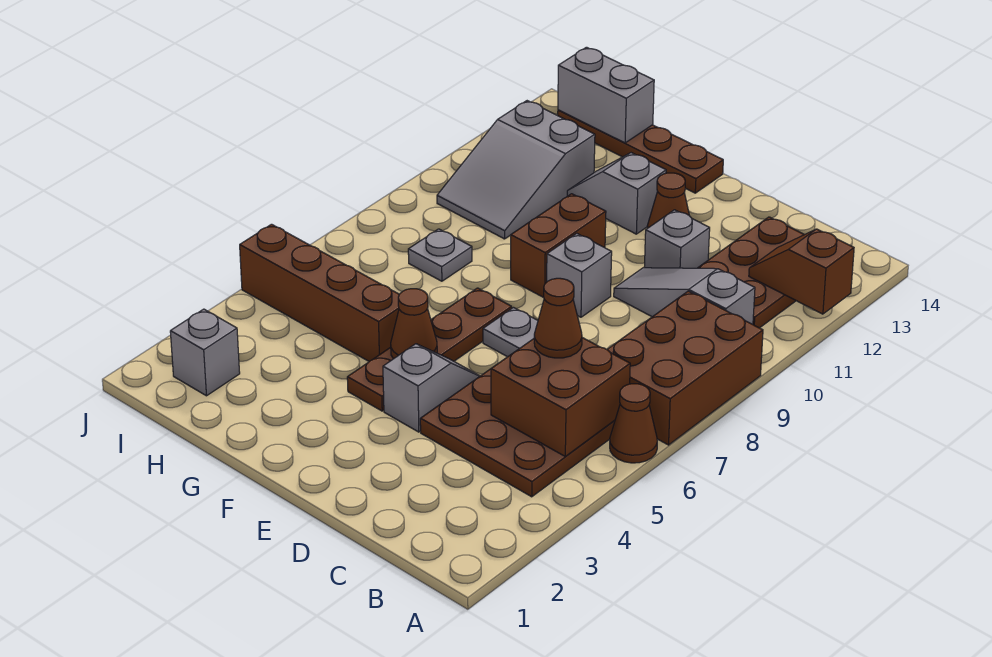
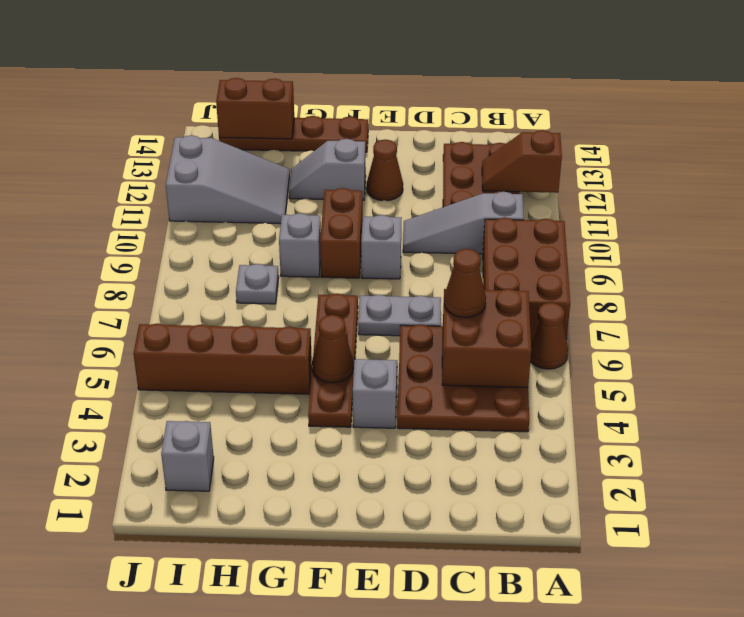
grey 1x1 brick [644,210,710,268] -> grey 1x1 brick moved to [279,213,321,277]
grey 2x3 slope [437,101,595,239] -> grey 2x3 slope turned to [166,135,290,224]
grey 1x2 brick [558,47,654,143] -> brown 1x2 brick [216,78,294,139]

